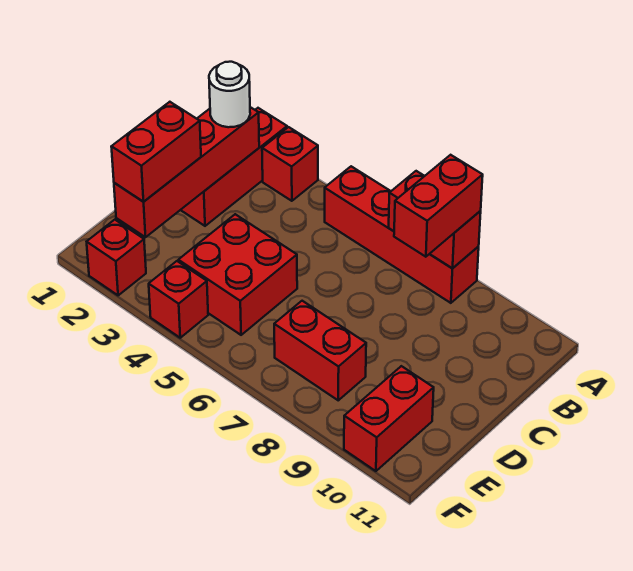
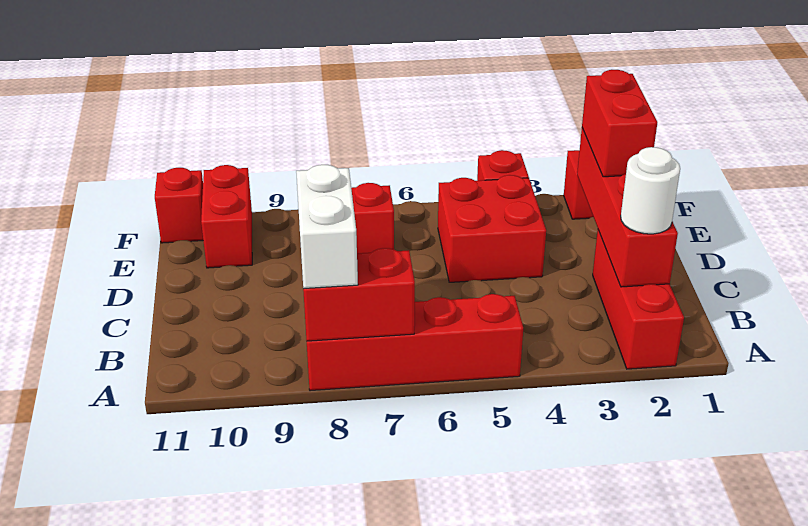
red 1x1 brick [262,127,318,201] -> red 1x1 brick moved to [155,168,203,243]
red 1x2 brick [394,155,483,257] -> white 1x2 brick [296,165,358,289]

